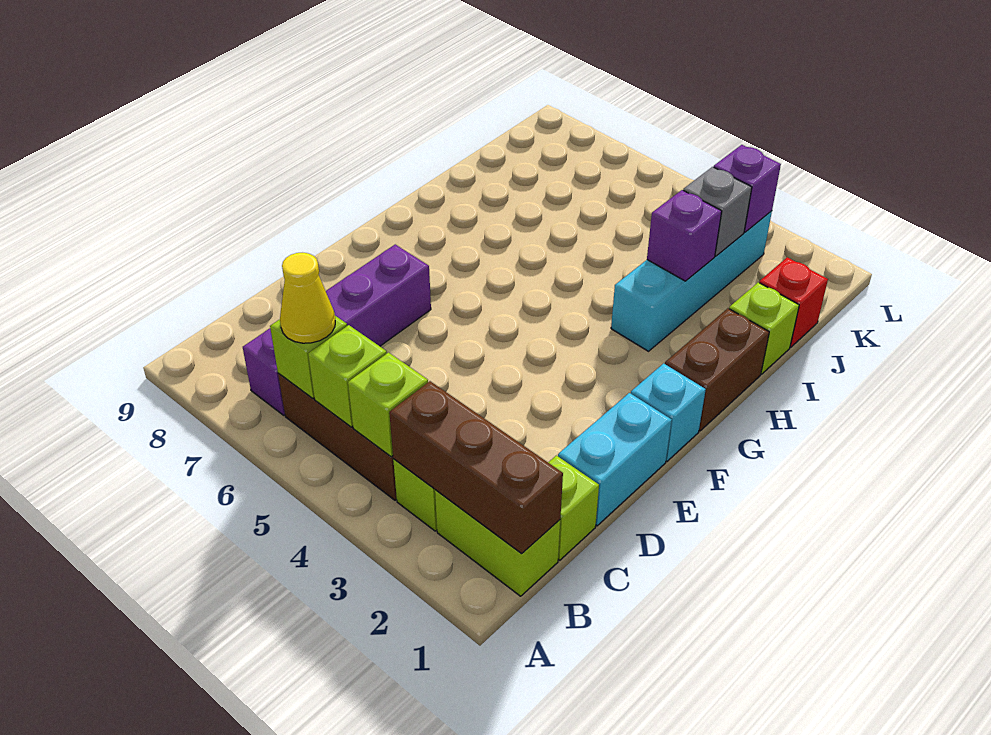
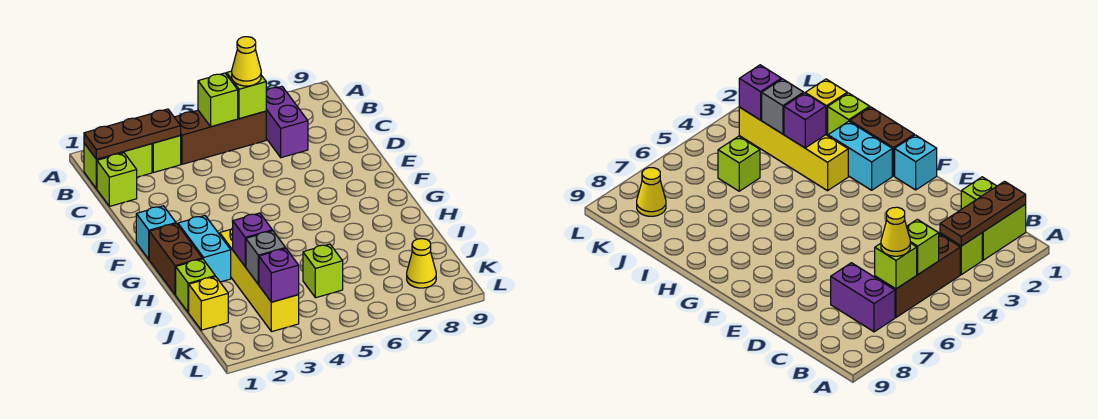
brown 1x3 brick [389,381,563,553] -> brown 1x3 plate [84,109,181,159]
lime 1x1 brick [348,353,428,457] -> lime 1x1 brick moved to [303,244,343,298]
purple 1x4 brick [243,244,431,415] -> purple 1x2 brick [266,86,308,158]
cyan 1x2 brick [558,393,672,526] -> cyan 1x2 brick moved to [178,215,231,282]
cyan 1x4 brick [611,211,772,351] -> yellow 1x4 brick [220,228,299,332]
red 1x1 brick [759,257,828,347] -> yellow 1x1 brick [189,277,228,330]
none -> yellow 1x1 cone [407,239,436,288]

